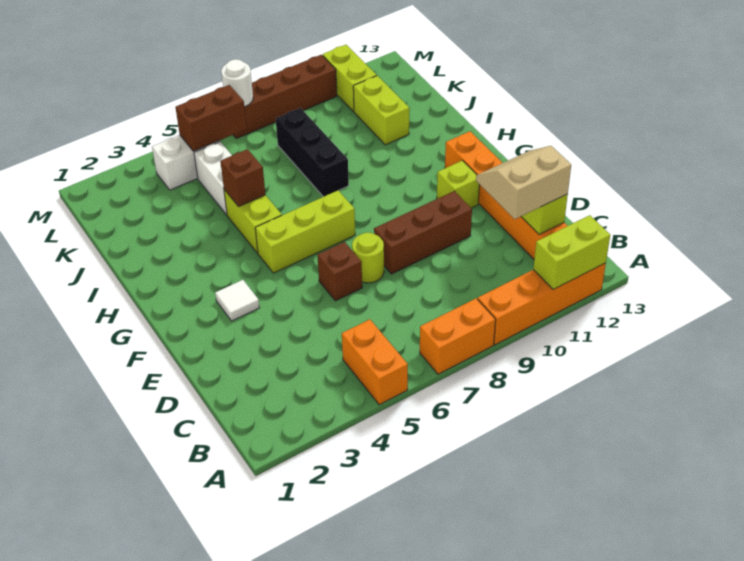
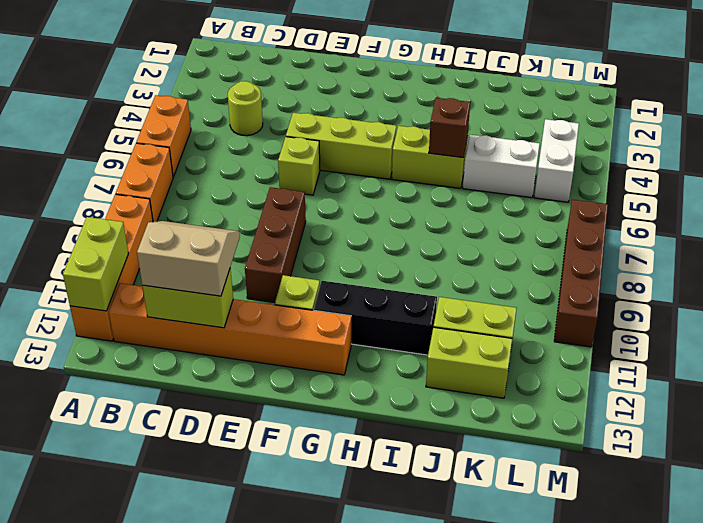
orange 1x2 brick [342,319,408,405] -> orange 1x2 brick turned to [136,95,191,177]
tan 2x2 slope [476,146,571,219] -> tan 2x2 slope turned to [137,221,240,296]
brown 1x1 brick [317,242,362,301] -> lime 1x1 brick [278,137,320,195]
lime 1x1 round brick [352,232,384,283] -> lime 1x1 round brick moved to [228,81,263,136]
white 1x1 tile [215,280,259,321] -> none
lime 1x3 brick [255,191,355,273] -> lime 1x3 brick turned to [286,113,396,179]
black 1x3 brick [276,108,349,197] -> black 1x3 brick moved to [314,281,437,355]
brown 1x2 brick [175,85,247,151] -> none
lime 1x2 brick [323,45,377,112] -> lime 1x2 brick moved to [426,327,512,398]
white 1x1 round brick [221,59,253,107] -> none

